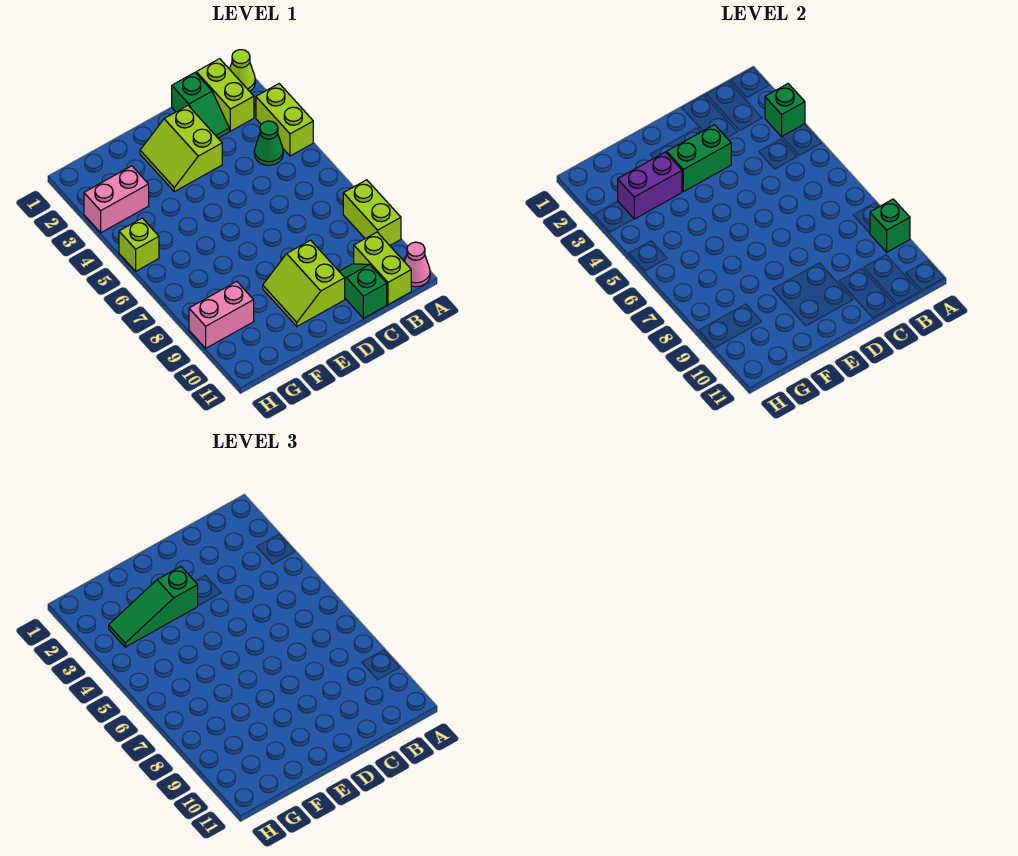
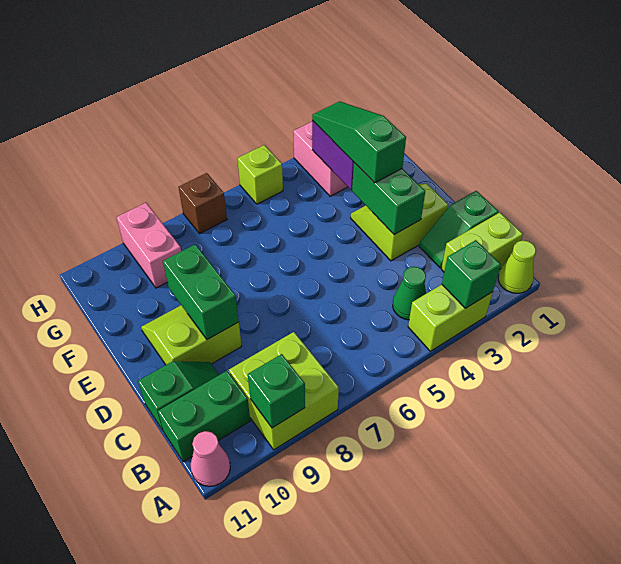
lime 1x2 brick [343,180,401,245] -> lime 2x2 brick [229,332,339,450]
lime 1x2 brick [354,232,411,305] -> green 1x2 brick [158,371,250,462]
none -> green 1x2 brick [163,244,239,340]
none -> brown 1x1 brick [179,173,227,234]

